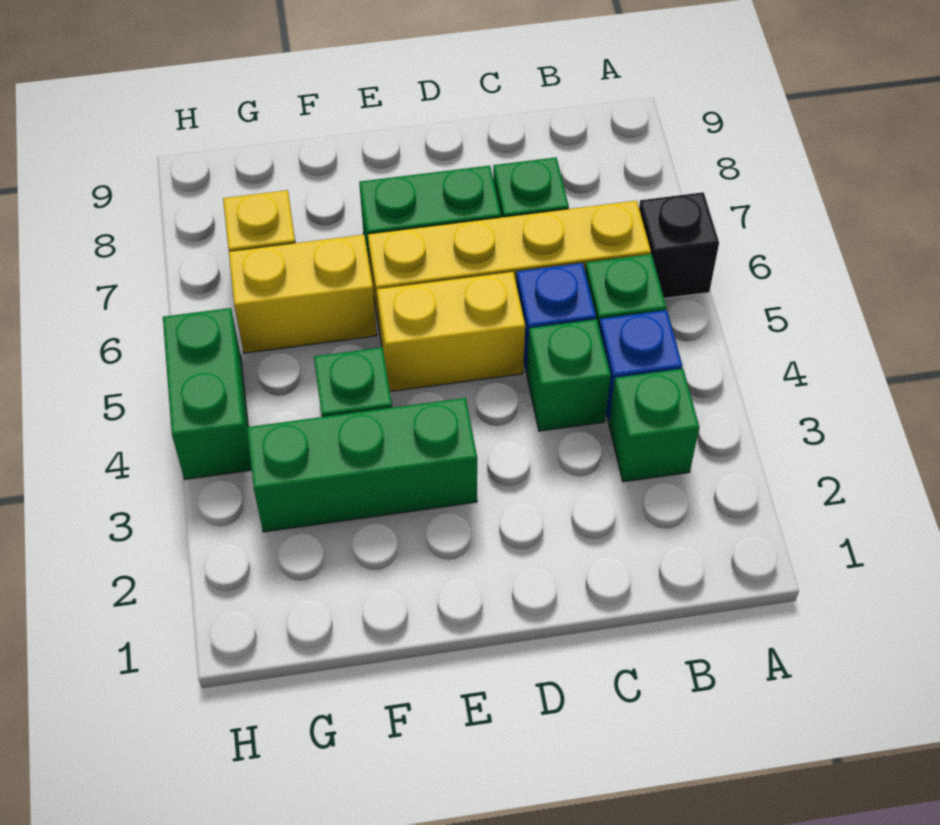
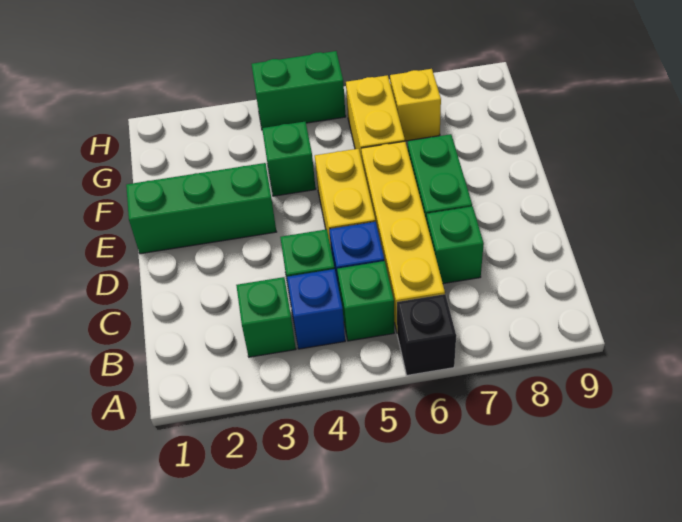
green 1x3 brick [247,398,477,532] -> green 1x3 brick turned to [126,163,276,254]

